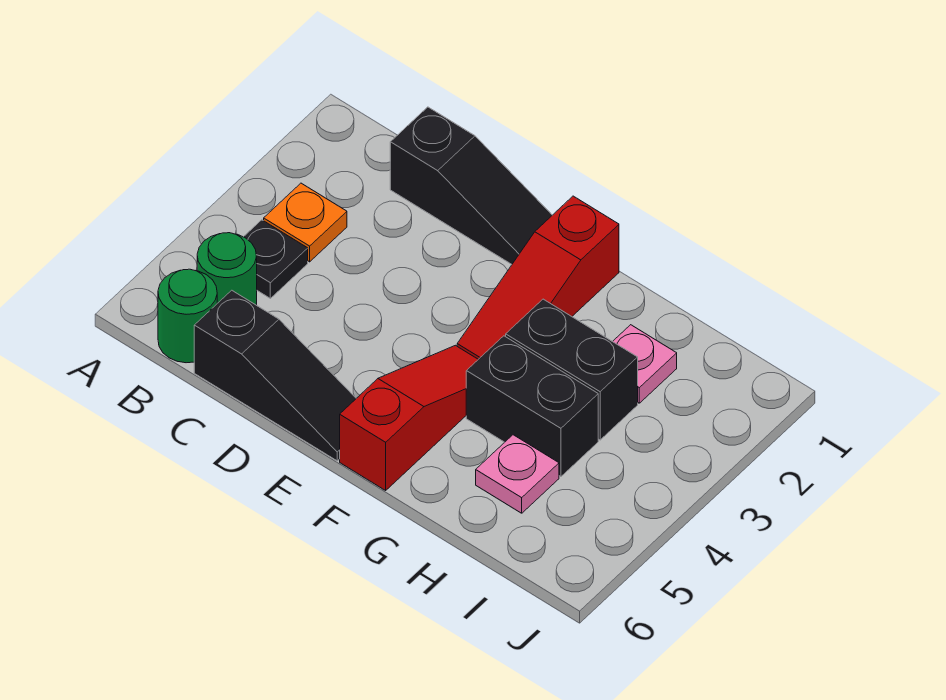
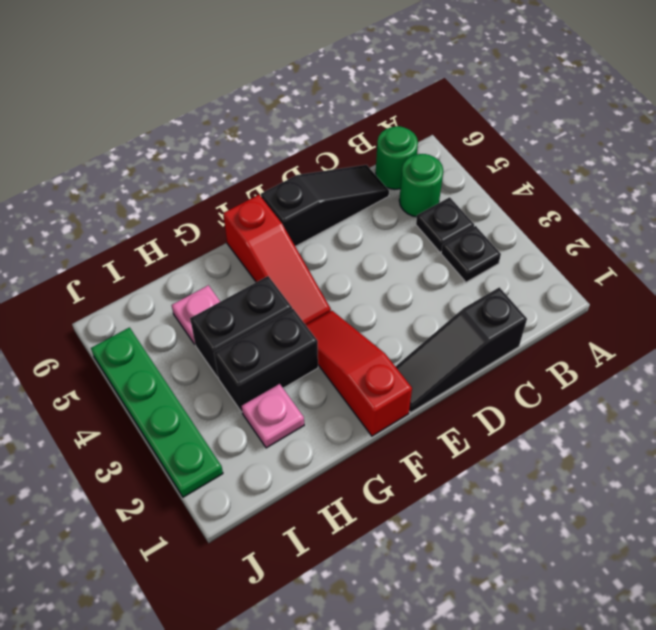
orange 1x1 plate [264,183,347,262] -> black 1x1 plate [441,226,501,282]
black 1x3 slope [194,290,356,461] -> black 1x3 slope turned to [261,165,389,246]
none -> green 1x4 plate [91,328,223,497]

